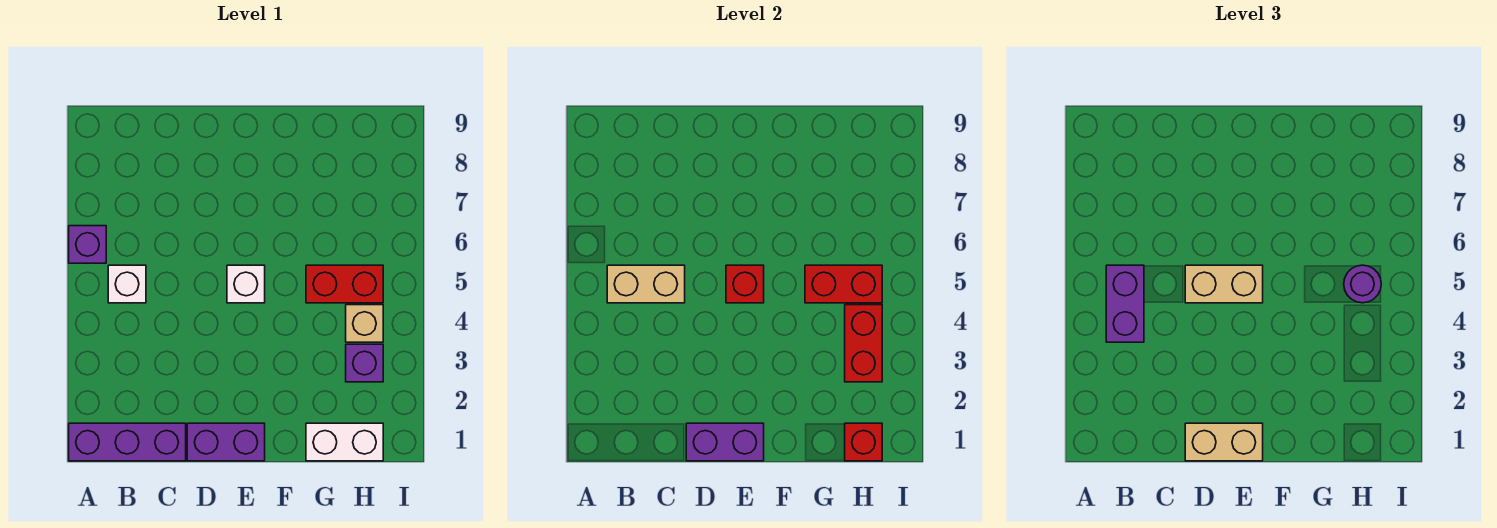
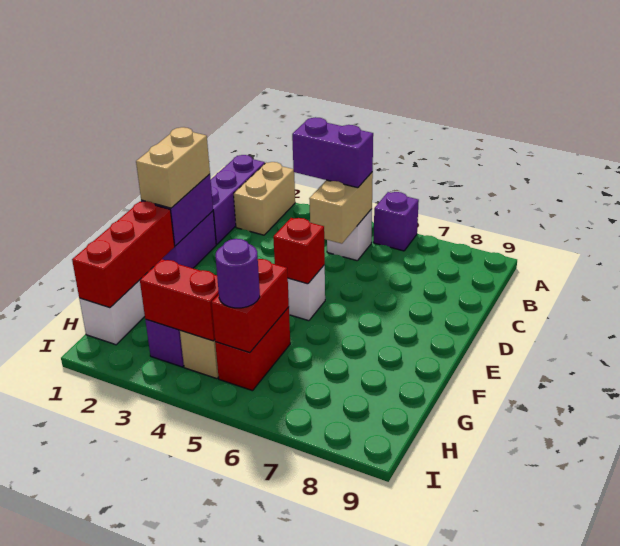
tan 1x2 brick [1185,265,1263,303] -> tan 1x2 brick moved to [234,162,295,235]
red 1x1 brick [845,423,882,461] -> red 1x3 brick [72,201,175,308]

